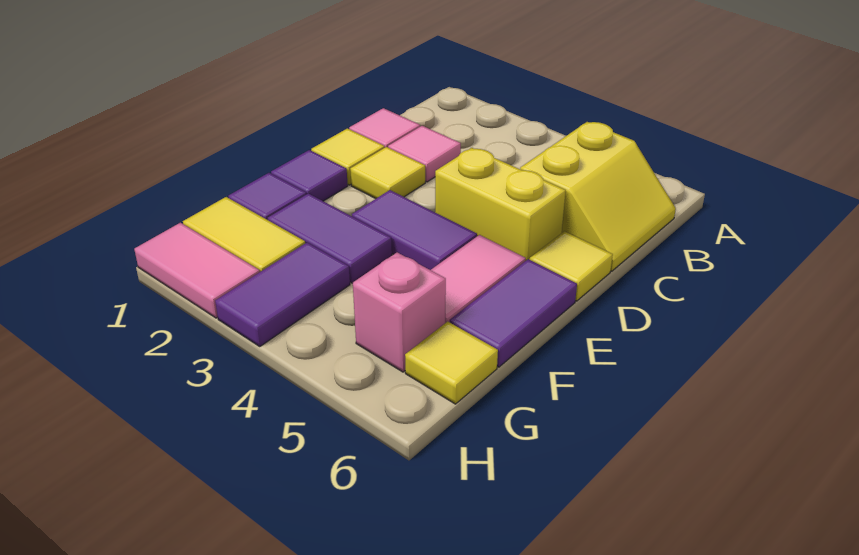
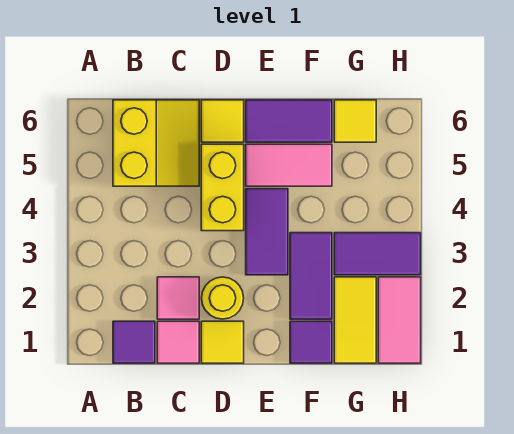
yellow 2x2 slope [520,122,676,271] -> yellow 2x2 slope turned to [113,100,199,186]
yellow 1x1 tile [350,147,425,199] -> yellow 1x1 round brick [202,277,244,319]
purple 1x1 tile [271,150,348,201] -> purple 1x1 tile moved to [113,321,155,363]
pink 1x1 brick [353,252,446,372] -> none

